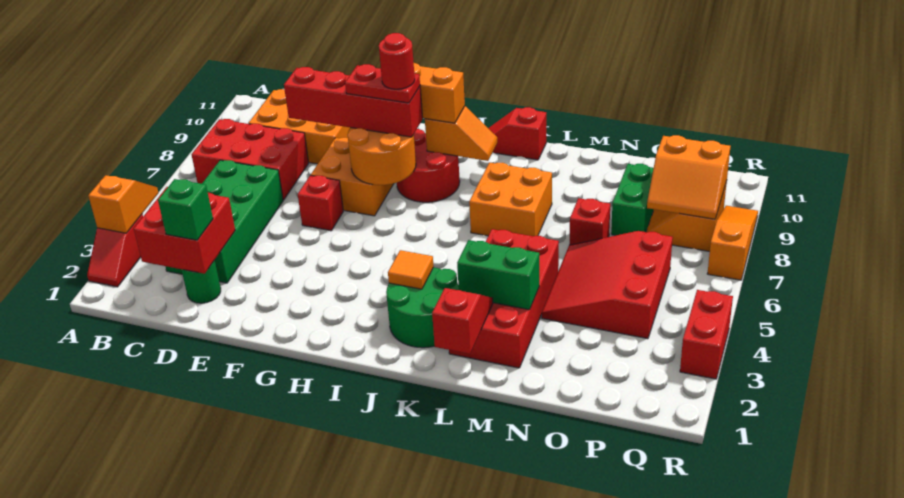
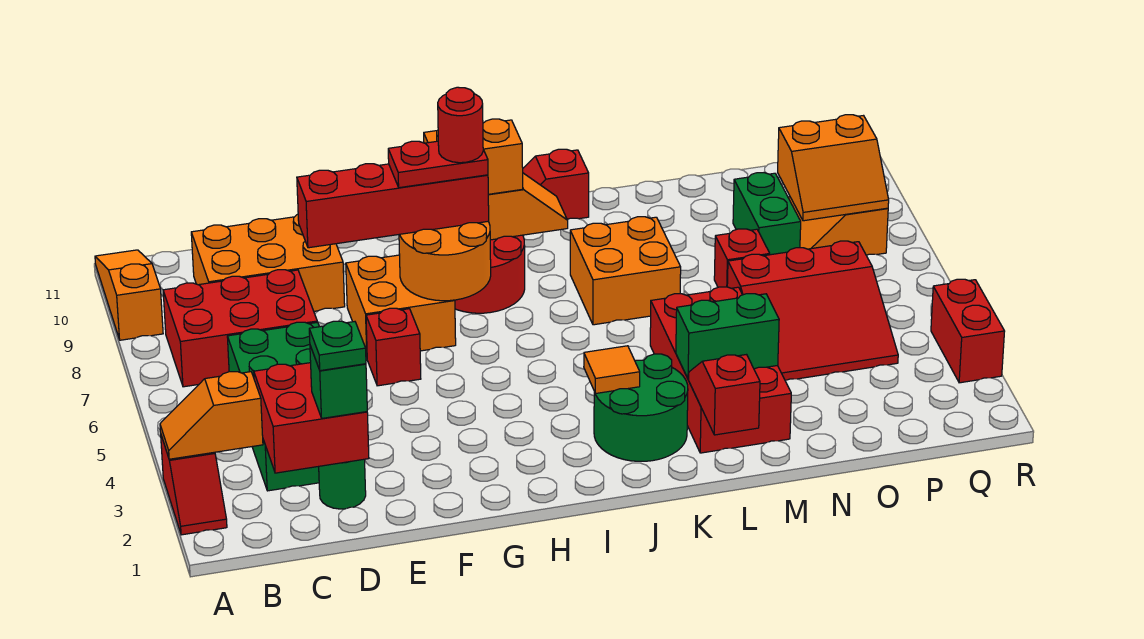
orange 1x2 slope [88,175,158,233] -> orange 1x2 slope turned to [160,372,263,459]
none -> green 1x1 plate [309,321,366,371]
red 3x3 slope [542,231,673,339] -> red 3x3 slope turned to [727,241,898,381]
orange 1x3 slope [707,206,758,280] -> orange 1x3 slope moved to [95,250,163,340]

